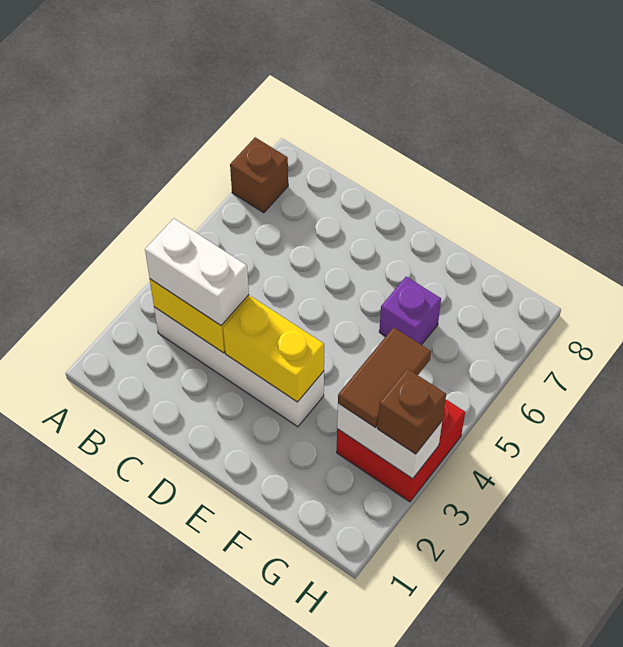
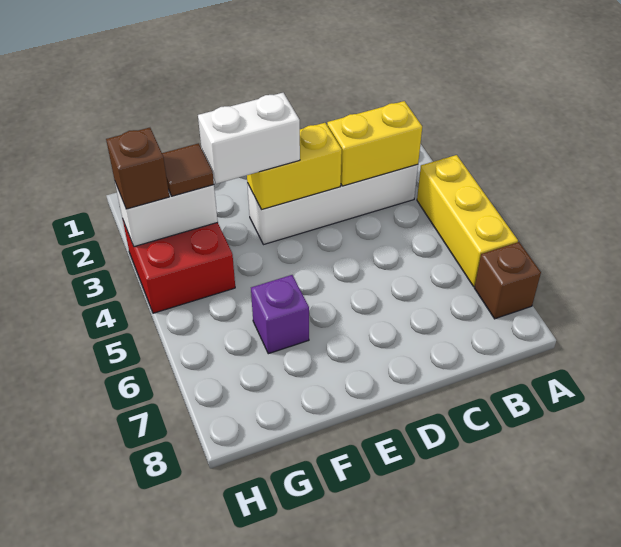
none -> yellow 1x3 brick [417,155,518,287]
white 1x2 brick [145,218,249,325] -> white 1x2 brick moved to [198,93,300,184]
brown 1x2 tile [338,327,431,427] -> brown 1x1 tile [162,143,214,196]

